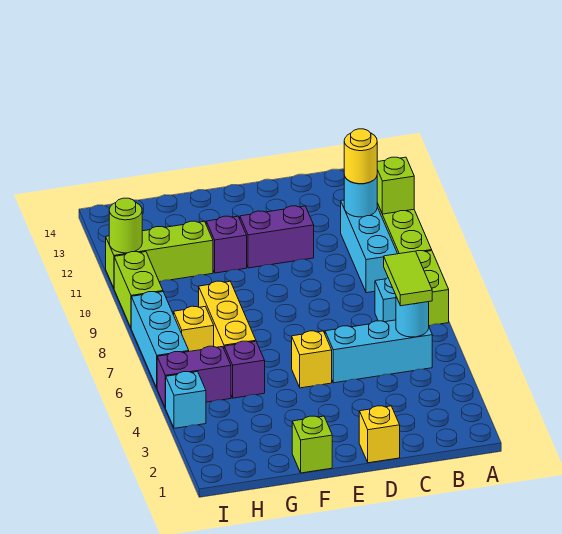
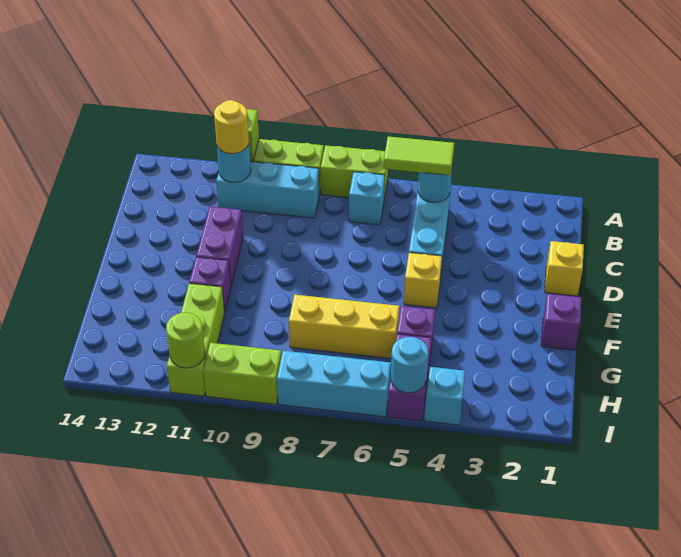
lime 1x1 brick [292,416,332,473] -> purple 1x1 brick [541,294,581,350]
yellow 1x1 brick [174,306,214,351] -> none
none -> cyan 1x1 round brick [391,337,428,393]

